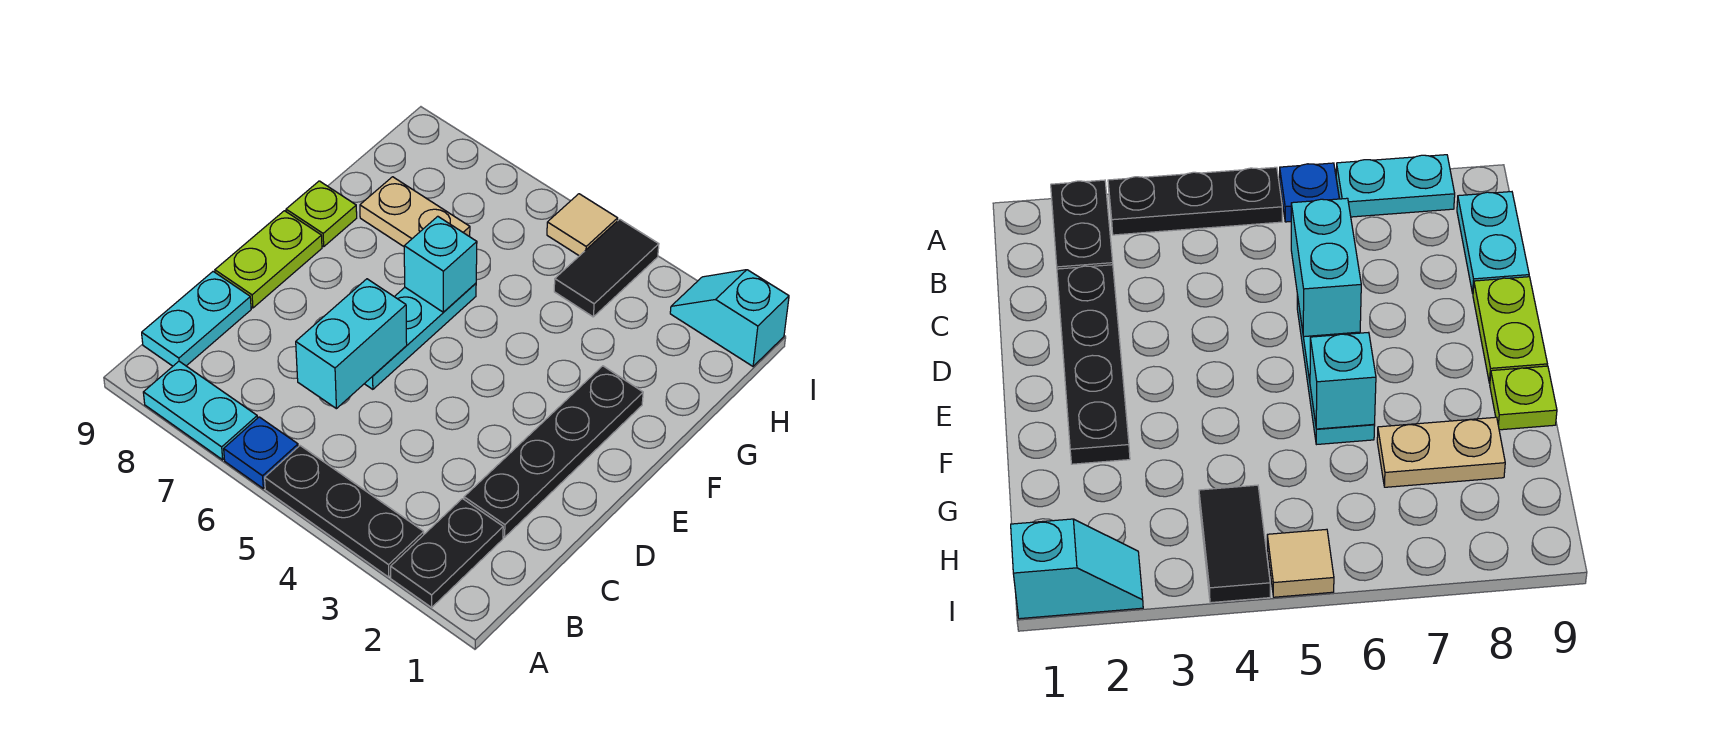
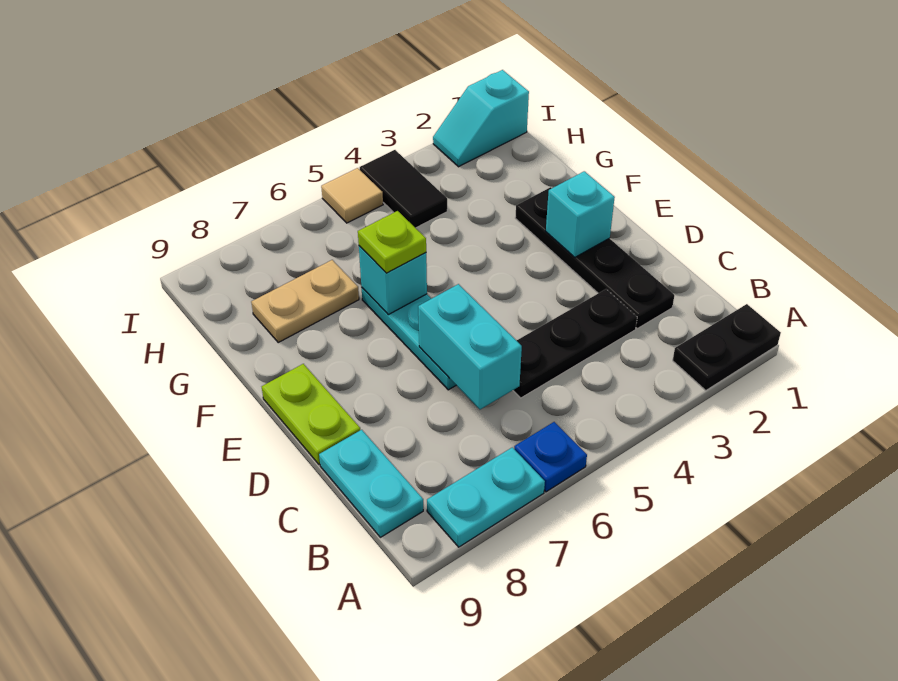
black 1x2 plate [391,499,503,607] -> black 1x2 plate turned to [673,304,781,391]
black 1x3 plate [265,446,424,577] -> black 1x3 plate moved to [513,289,637,398]
none -> cyan 1x1 brick [546,171,615,257]
lime 1x1 plate [286,181,357,247] -> lime 1x1 plate moved to [358,211,426,273]

